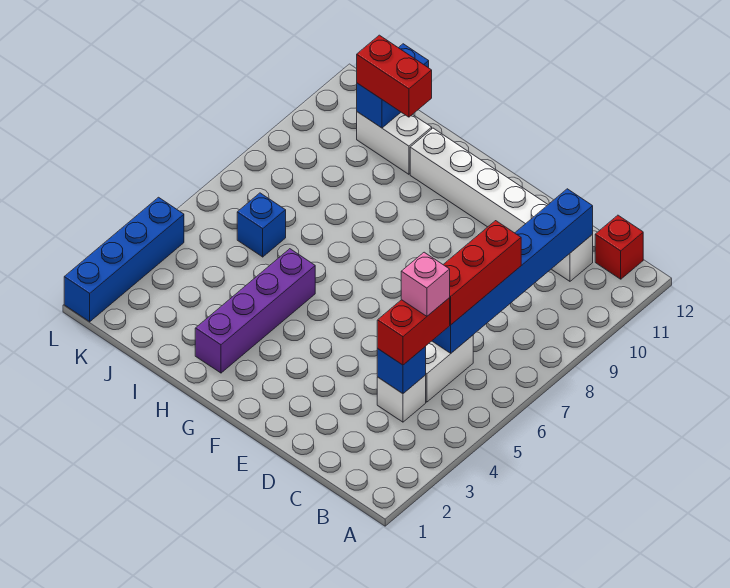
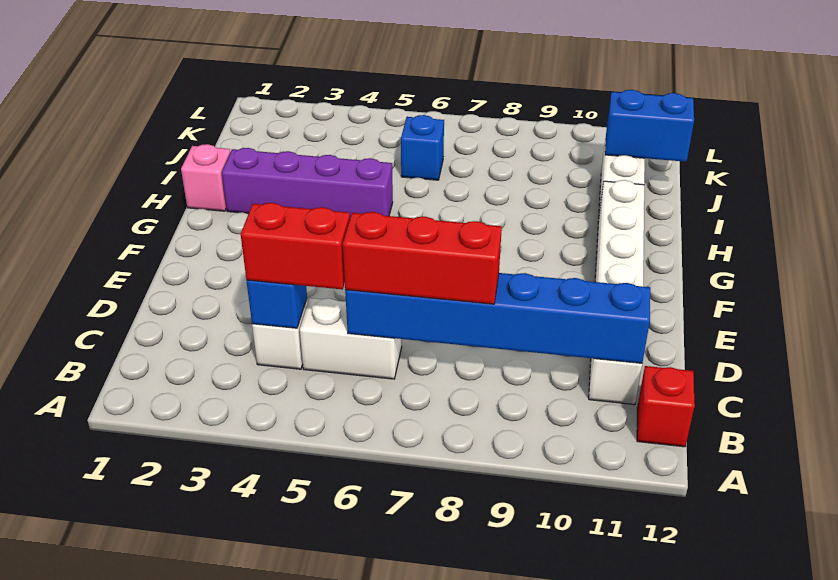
pink 1x1 brick [401,252,450,316] -> pink 1x1 brick moved to [181,144,230,211]
red 1x2 brick [357,35,432,117] -> none
blue 1x4 brick [64,197,184,322] -> none

